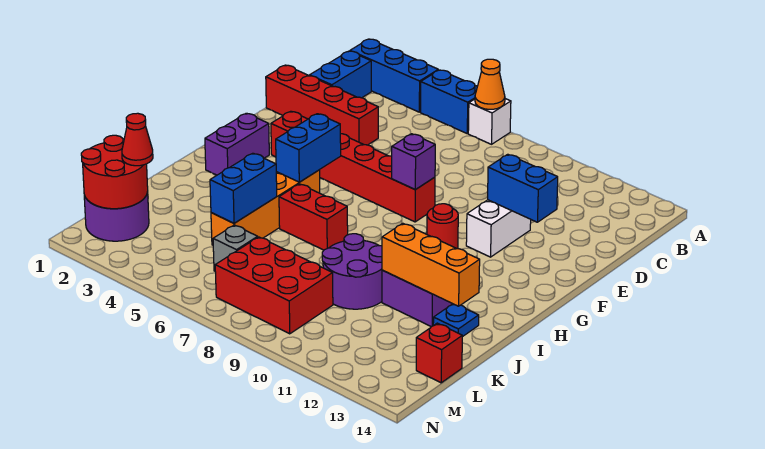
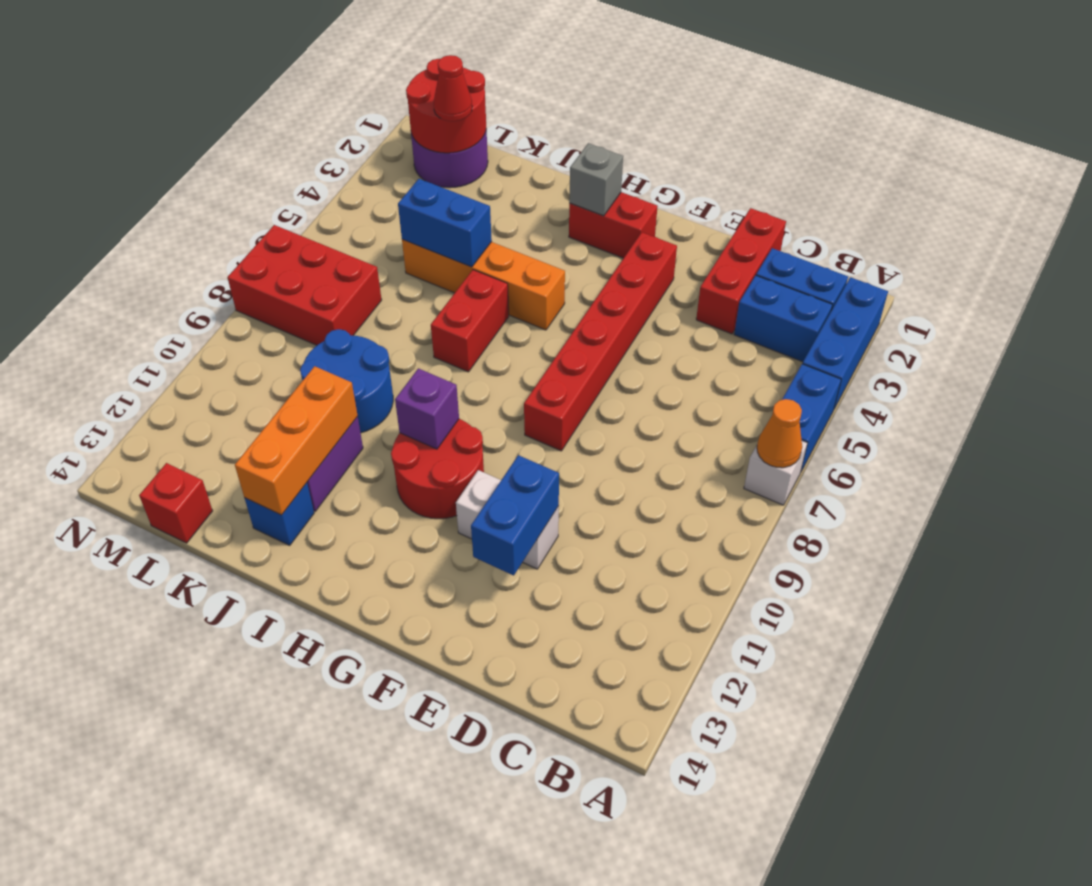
red 1x4 brick [266,65,378,145] -> red 1x3 brick [696,208,786,334]
purple 1x1 brick [392,134,435,190] -> purple 1x1 brick moved to [395,368,459,449]
purple 1x2 brick [205,113,269,175] -> red 1x2 brick [569,192,658,258]
blue 1x2 brick [276,114,341,182] -> blue 1x2 brick moved to [734,275,832,362]
red 1x1 round brick [427,204,458,249] -> red 2x2 round brick [391,419,484,519]
purple 2x2 round brick [322,234,382,309] -> blue 2x2 round brick [300,329,393,433]
blue 1x1 plate [433,304,479,337] -> blue 1x1 brick [245,483,314,545]
grey 1x1 brick [213,225,258,271] -> grey 1x1 brick moved to [569,143,623,216]
red 2x3 brick [215,237,333,334] -> red 2x3 brick turned to [227,225,382,345]

